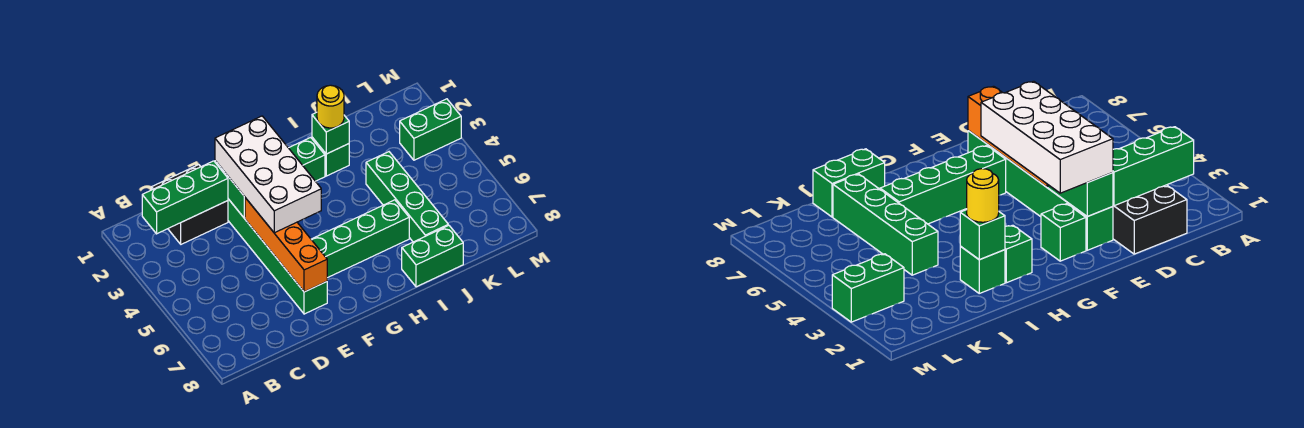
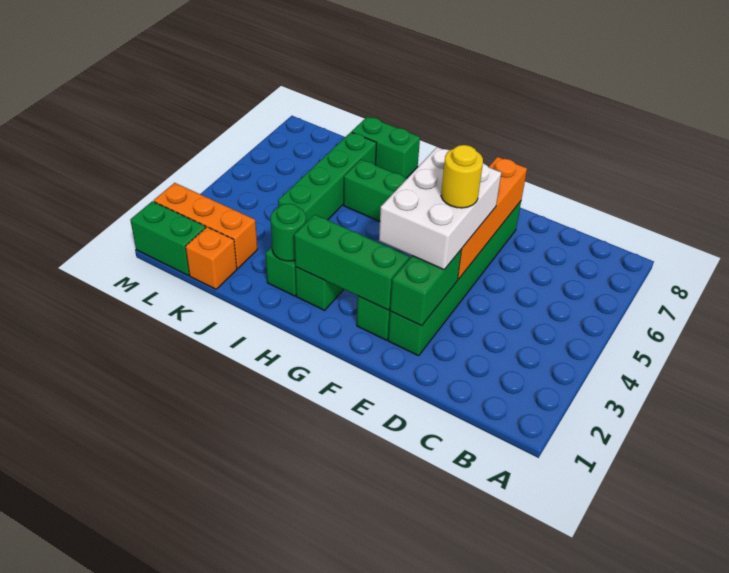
green 1x3 brick [142,161,228,234] -> green 1x3 brick moved to [294,214,409,310]
black 2x2 brick [151,165,228,244] -> none
white 2x4 brick [215,116,321,233] -> white 2x3 brick [379,147,501,270]
green 1x1 brick [312,112,349,154] -> green 1x1 round brick [271,204,306,261]
yellow 1x1 round brick [317,85,344,128] -> yellow 1x1 round brick moved to [441,145,483,208]
none -> orange 1x1 brick [186,227,237,289]
none -> orange 1x3 brick [154,183,257,269]
green 1x2 brick [400,99,461,160] -> green 1x2 brick moved to [130,201,206,275]

